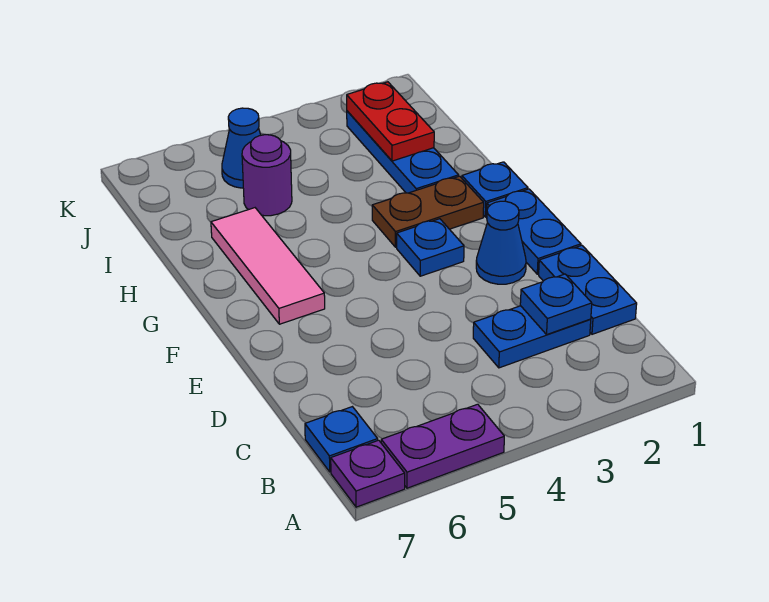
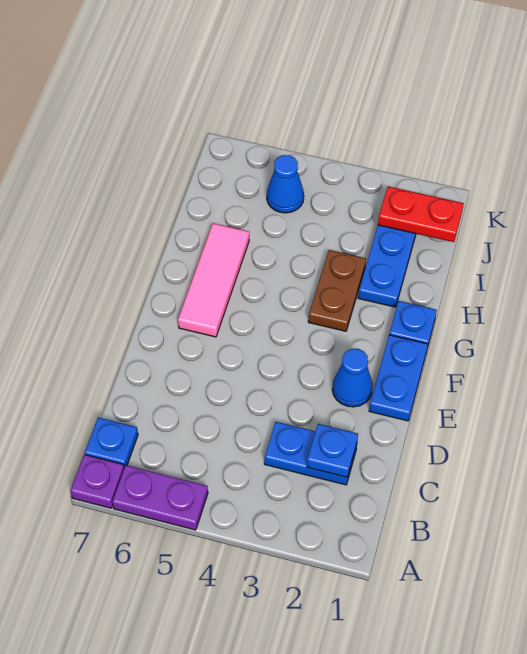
blue 1x2 plate [539,245,637,334] -> none
blue 1x1 plate [397,219,464,276] -> none
brown 1x2 plate [372,176,484,247] -> brown 1x2 plate turned to [308,250,366,331]
red 1x2 plate [347,82,434,161] -> red 1x2 plate turned to [378,186,464,242]
purple 1x1 round brick [242,135,292,216] -> none

